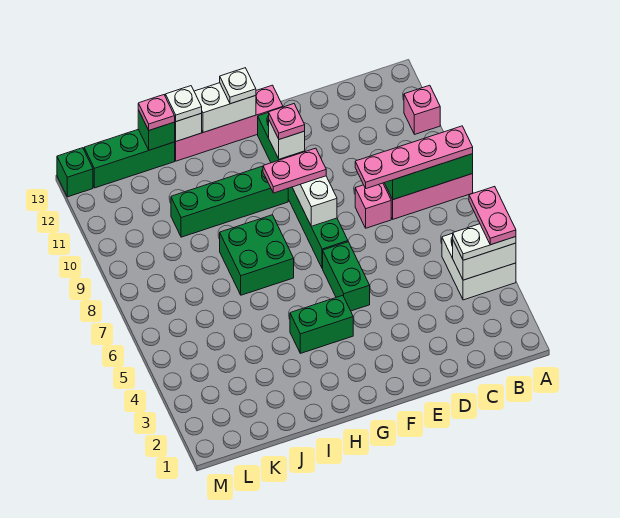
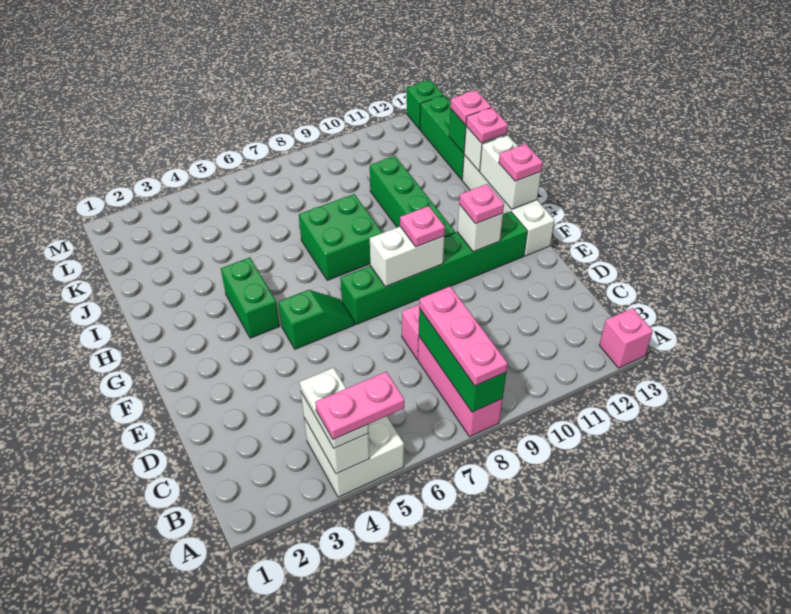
pink 1x4 plate [355,126,473,189] -> pink 1x3 plate [419,286,508,386]
pink 1x1 brick [404,85,440,134] -> pink 1x1 brick moved to [599,308,653,368]
green 1x2 brick [323,242,370,311] -> green 1x2 slope [278,290,354,349]
pink 1x2 plate [263,148,326,193] -> pink 1x1 plate [400,206,445,247]
pink 1x4 brick [175,85,283,161] -> white 1x4 brick [462,155,555,256]
white 1x1 plate [220,68,256,104] -> pink 1x1 plate [499,144,543,181]
white 1x1 plate [165,86,202,122] -> pink 1x1 plate [466,107,508,143]

